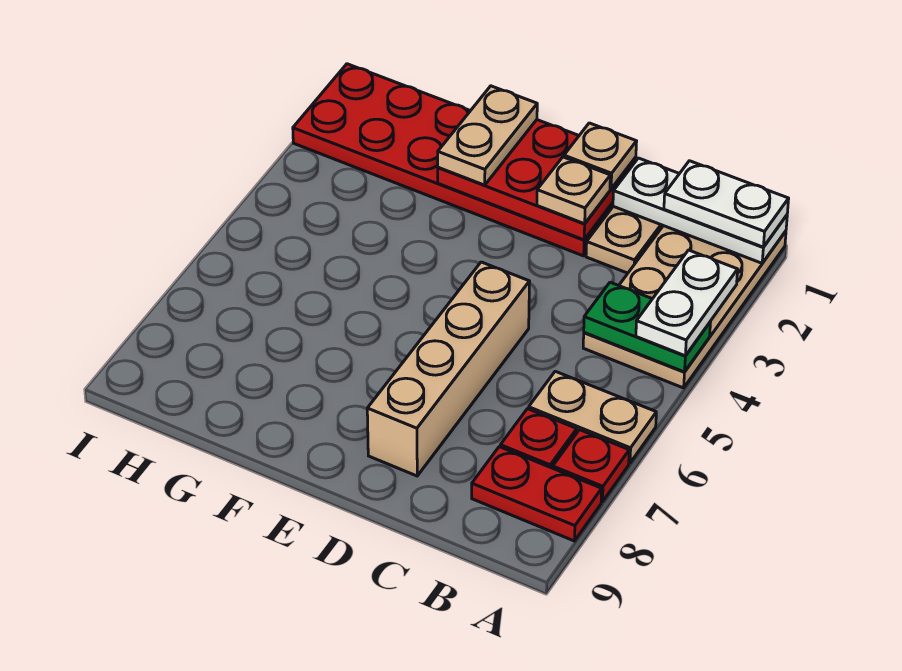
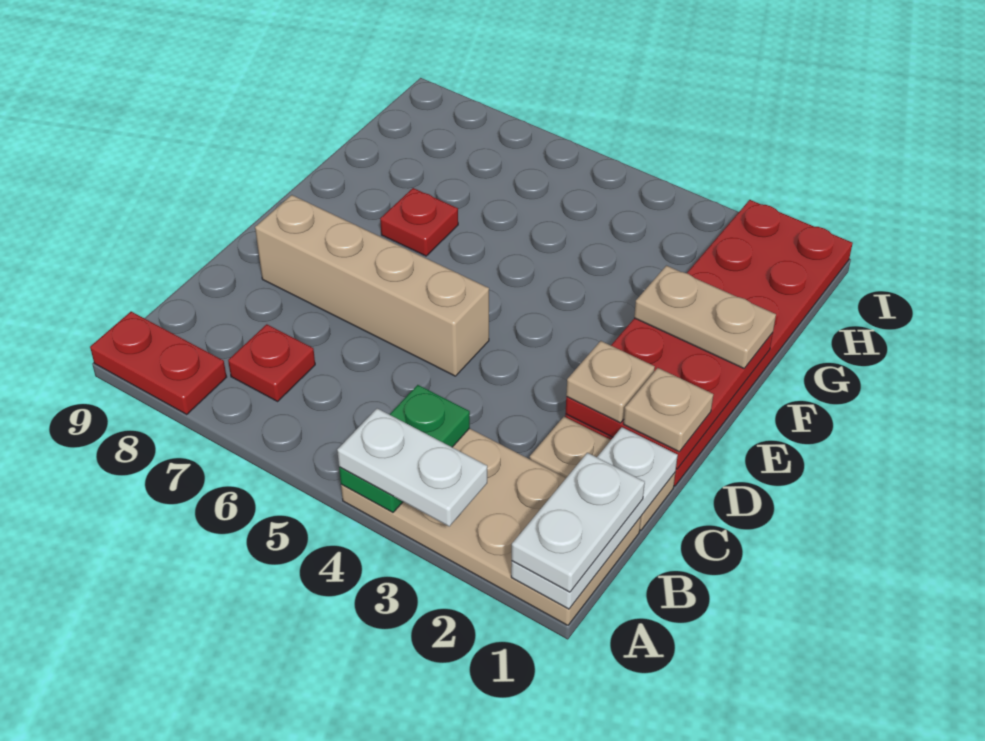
tan 1x2 plate [529,371,656,463] -> none
red 1x1 plate [553,430,629,502] -> red 1x1 plate moved to [380,188,458,256]
red 1x2 plate [472,447,602,541] -> red 1x2 plate turned to [90,312,227,415]

